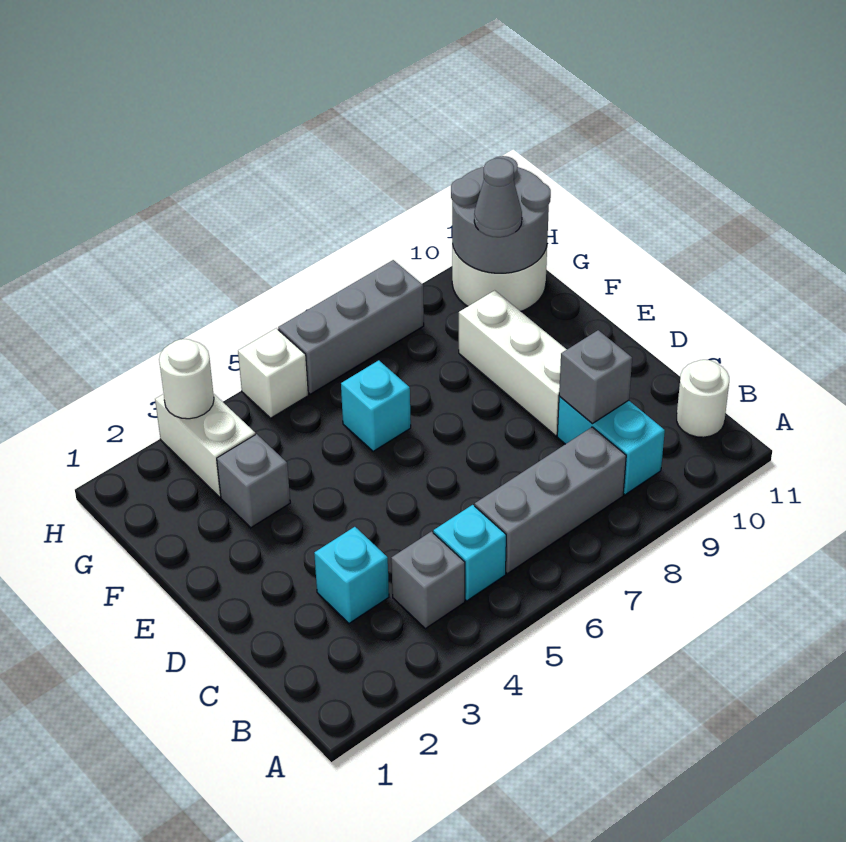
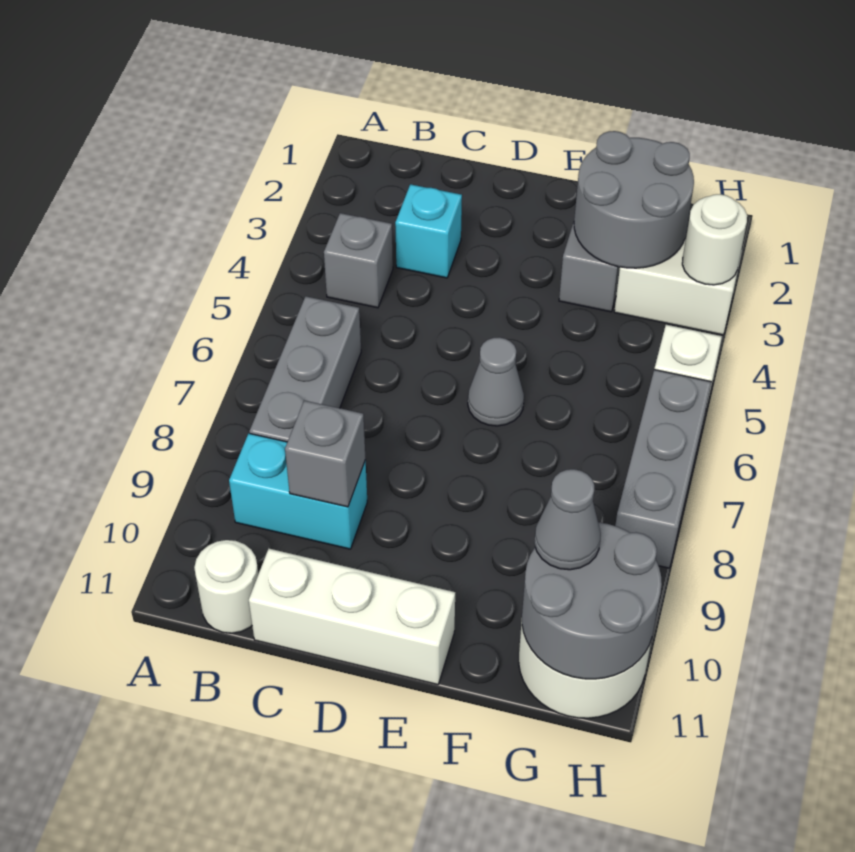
cyan 1x1 brick [433,505,506,601] -> none
white 1x3 brick [459,290,567,436] -> white 1x3 brick moved to [249,549,455,685]
none -> grey 1x1 cone [468,337,524,426]
none -> grey 2x2 round brick [574,131,694,268]
cyan 1x1 brick [341,360,411,451] -> none

